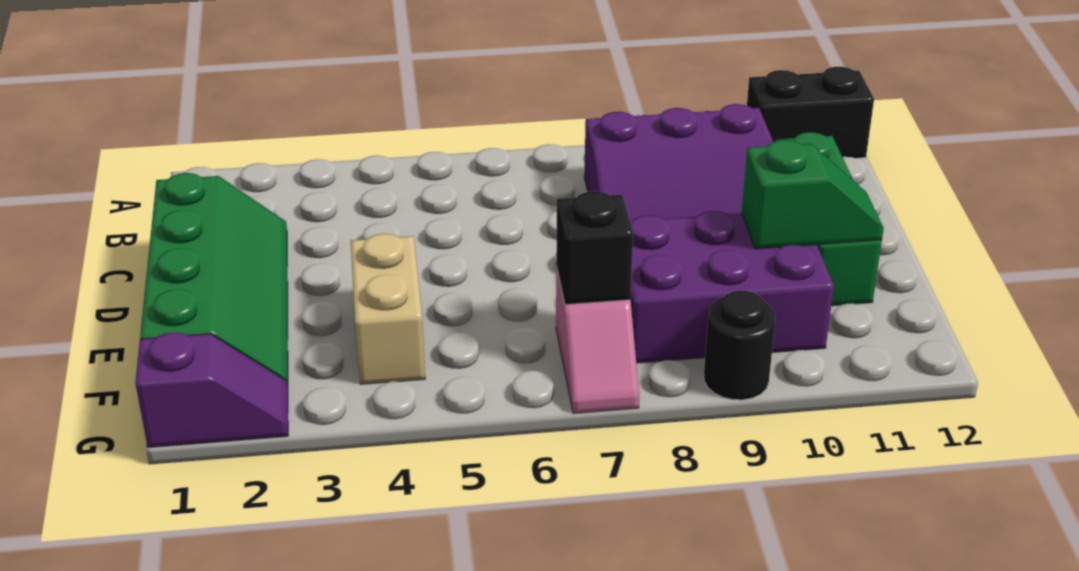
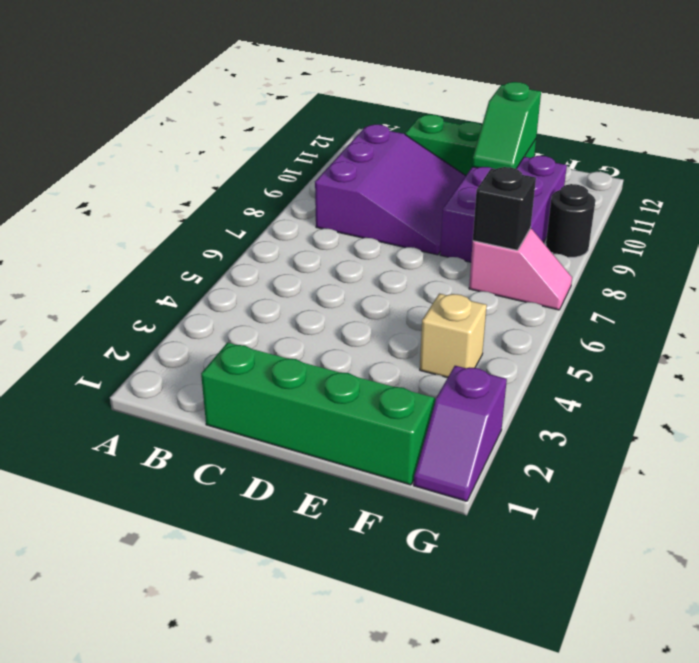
black 1x2 brick [747,67,874,158] -> none
tan 1x2 brick [351,234,425,384] -> tan 1x1 brick [420,294,487,378]
green 1x2 slope [741,140,884,249] -> green 1x2 slope turned to [472,82,541,169]
purple 1x2 slope [135,332,288,448] -> purple 1x2 slope turned to [414,366,507,501]

